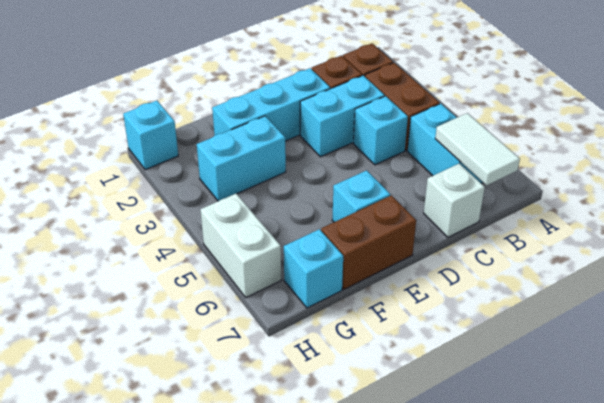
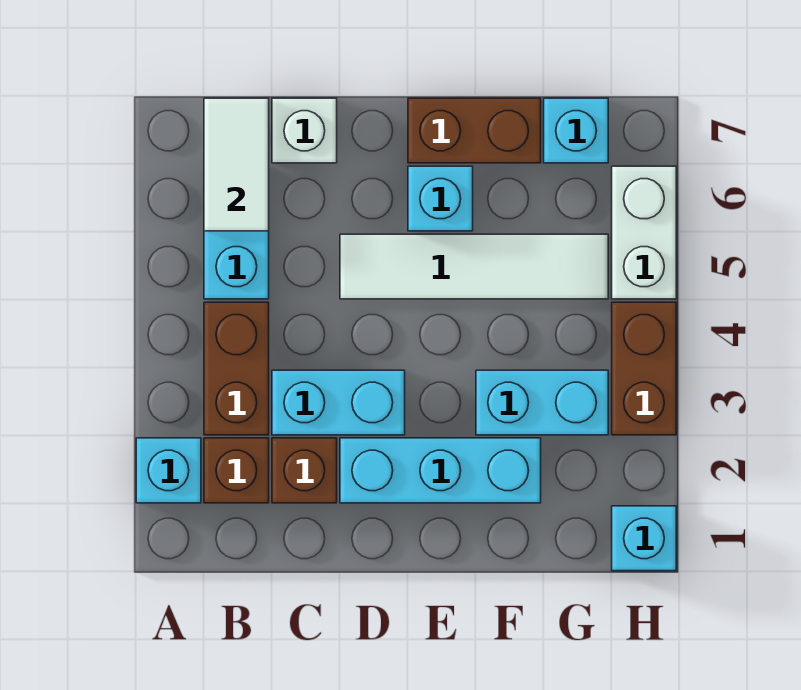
cyan 1x1 brick [353,96,408,165] -> cyan 1x1 brick moved to [136,438,201,503]
none -> white 1x4 tile [340,234,608,299]
none -> brown 1x2 brick [612,302,676,435]

